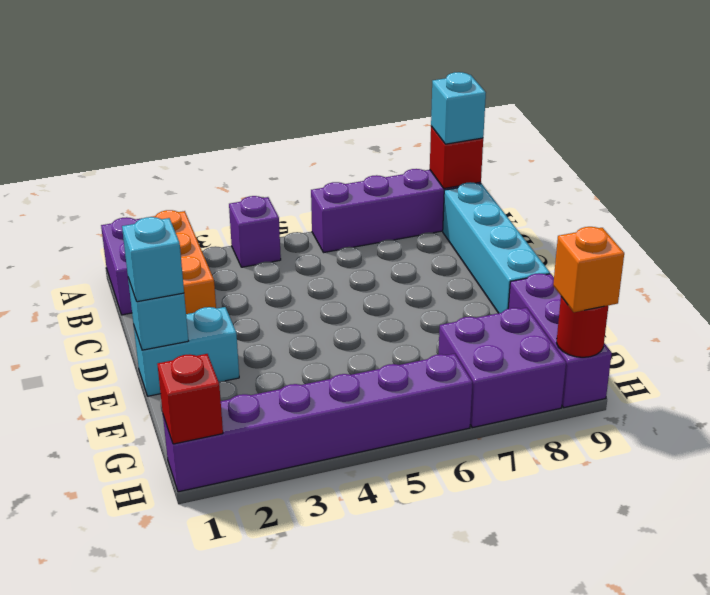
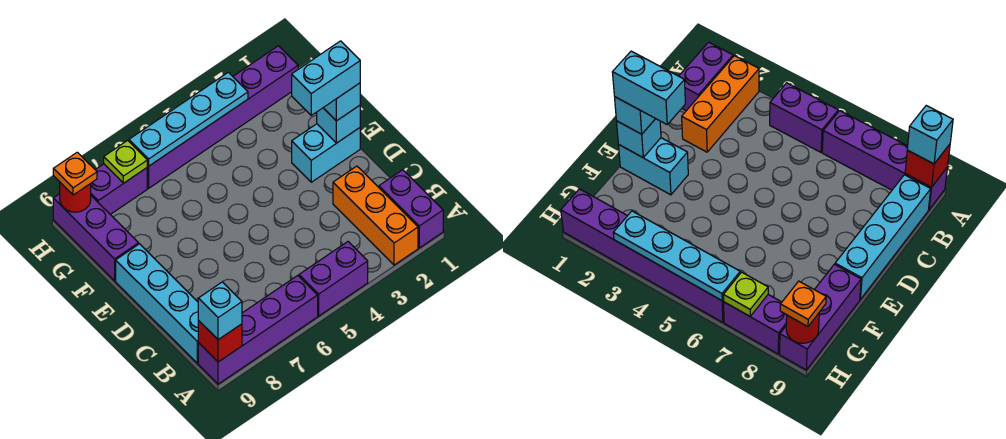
purple 1x1 brick [229,196,281,267] -> purple 1x2 brick [299,242,368,316]
none -> cyan 1x2 brick [292,41,360,115]
purple 2x2 brick [439,308,566,428] -> purple 1x2 brick [91,164,147,214]
red 1x1 brick [157,354,223,444] -> none
none -> cyan 1x4 plate [129,72,248,166]
none -> lime 1x1 plate [104,140,147,183]
orange 1x1 brick [553,227,624,312] -> orange 1x1 plate [53,152,97,195]

